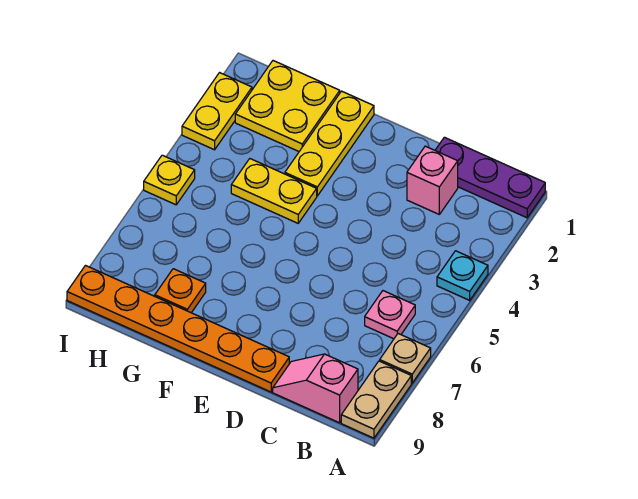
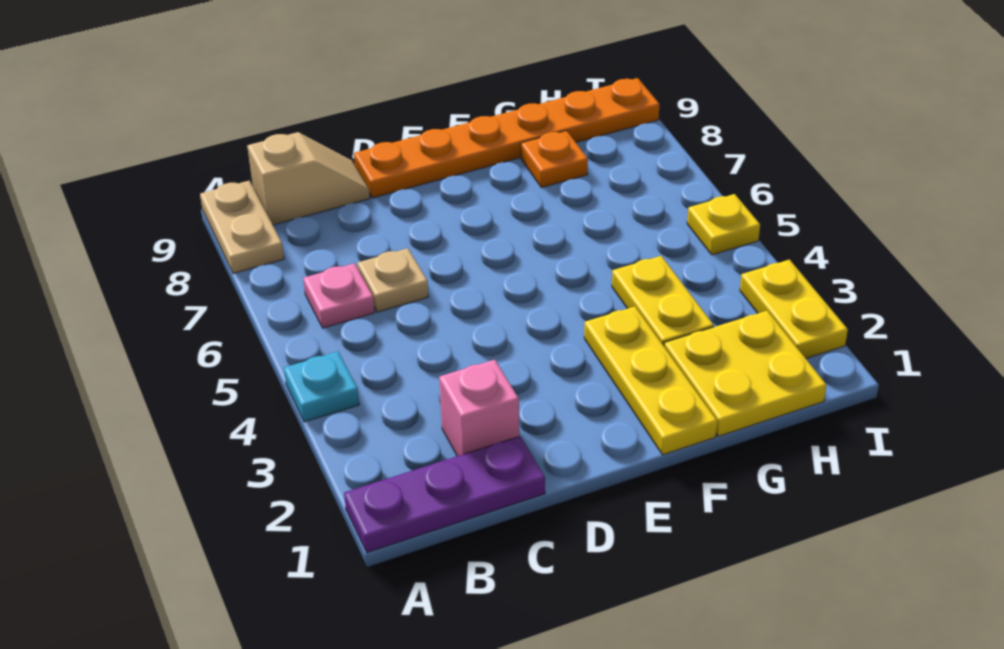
tan 1x1 plate [380,334,431,383] -> tan 1x1 plate moved to [357,248,428,312]
pink 1x2 slope [273,354,358,423] -> tan 1x2 slope [247,132,370,225]
yellow 1x2 plate [231,159,317,223] -> yellow 1x2 plate turned to [612,256,714,346]

